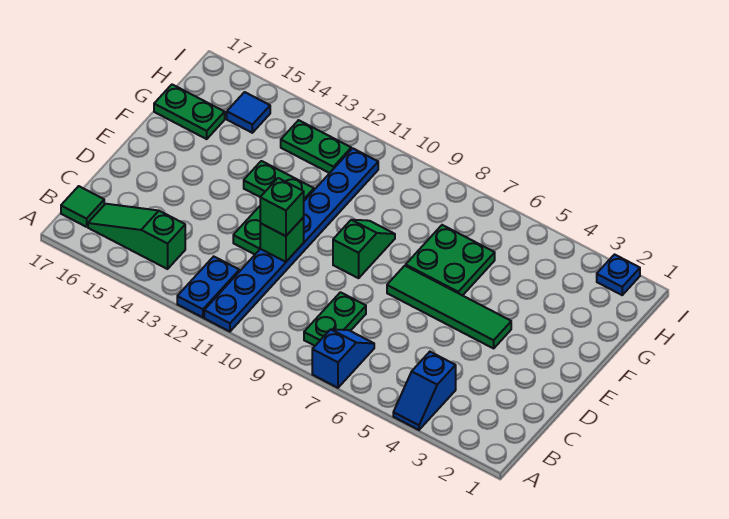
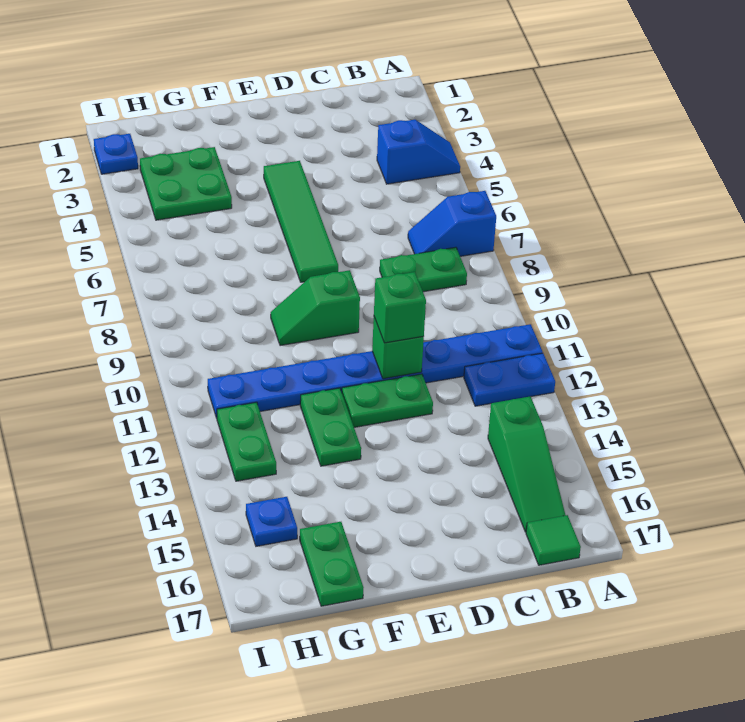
green 2x2 plate [406,225,495,296] -> green 2x2 plate moved to [140,147,232,220]
blue 1x1 tile [227,92,270,133] -> blue 1x1 plate [246,497,297,546]

